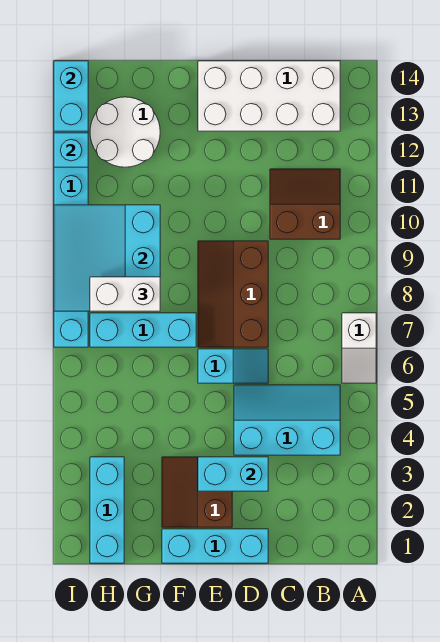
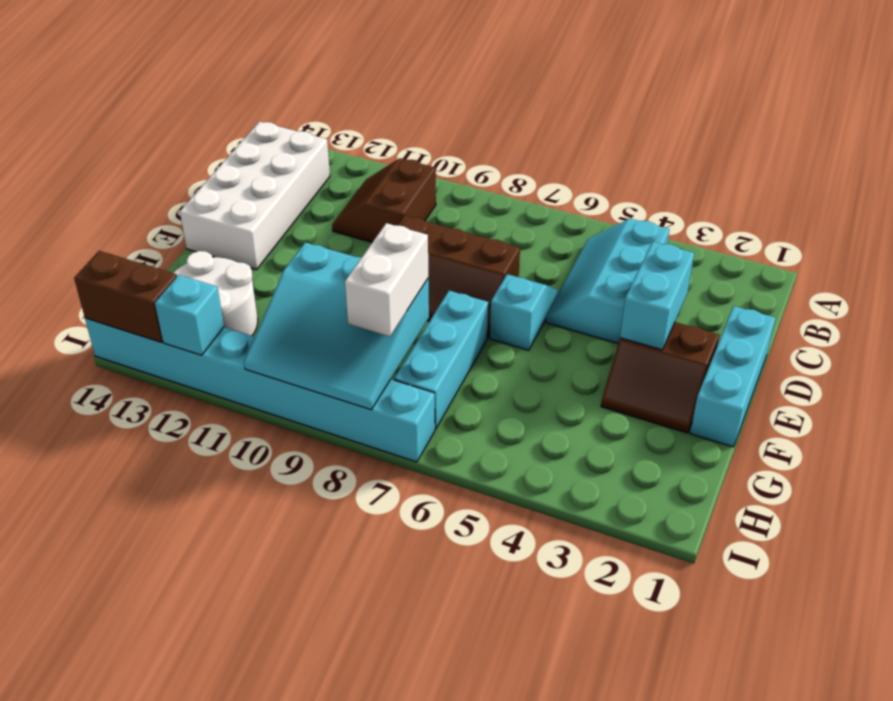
white 1x2 slope [342,313,376,383] -> none
cyan 1x3 brick [90,457,124,563] -> none
cyan 1x2 brick [54,61,88,131] -> brown 1x2 brick [74,251,177,342]

